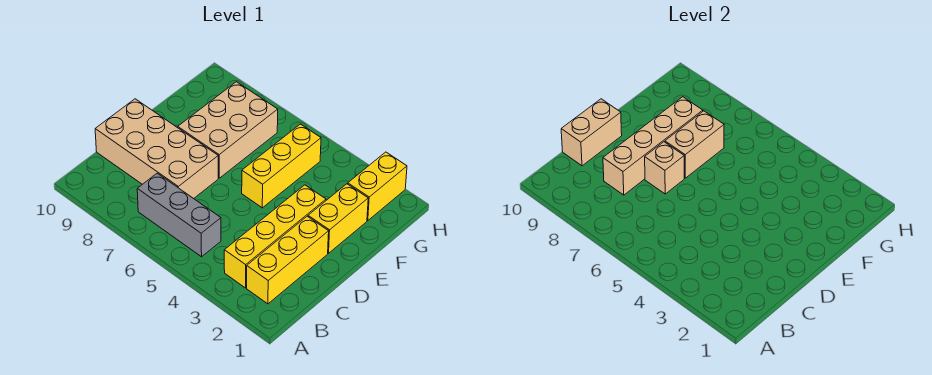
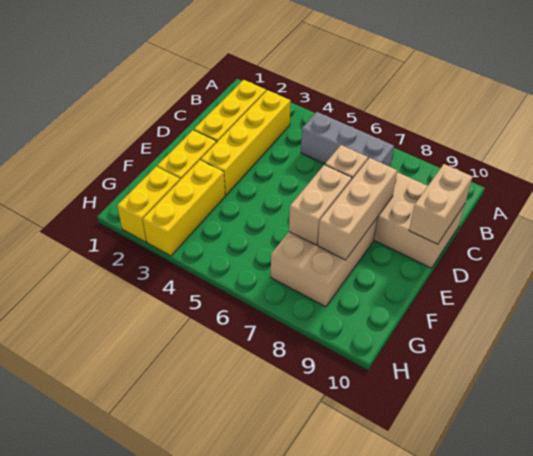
tan 1x4 brick [603,97,703,195] -> tan 1x3 brick [318,158,397,260]
yellow 1x3 brick [242,124,321,208] -> yellow 1x3 brick moved to [143,160,225,256]

